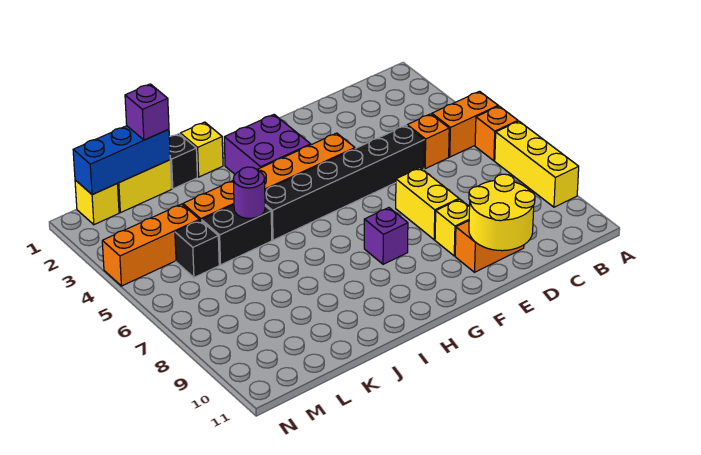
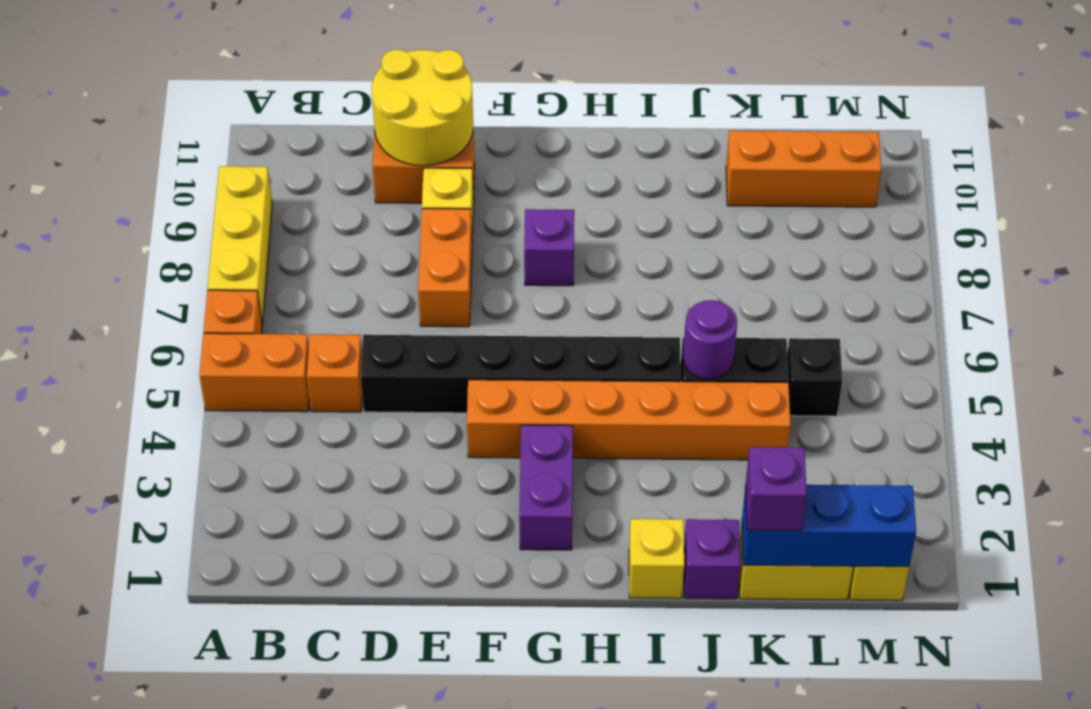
yellow 1x2 brick [396,168,459,240] -> orange 1x2 brick [418,209,472,327]
purple 2x2 brick [224,115,311,174] -> purple 1x2 brick [519,425,573,550]
black 1x1 brick [169,134,197,189] -> purple 1x1 brick [684,519,741,599]
orange 1x3 brick [102,204,199,286] -> orange 1x3 brick moved to [726,131,881,207]

